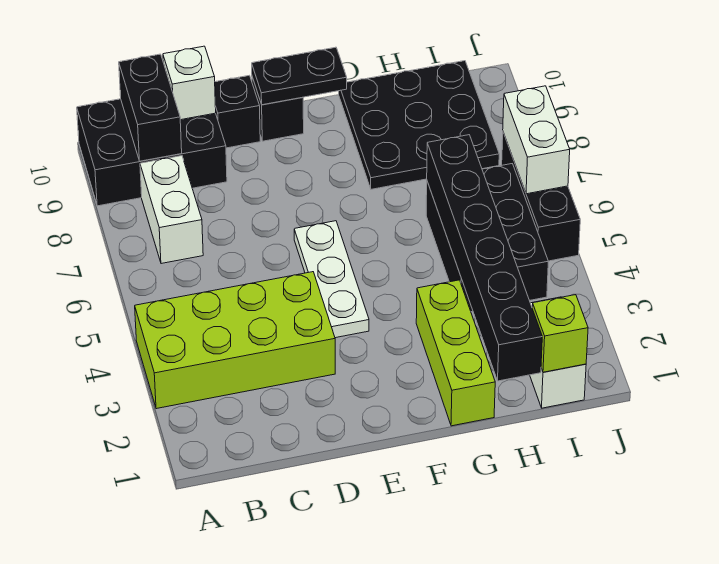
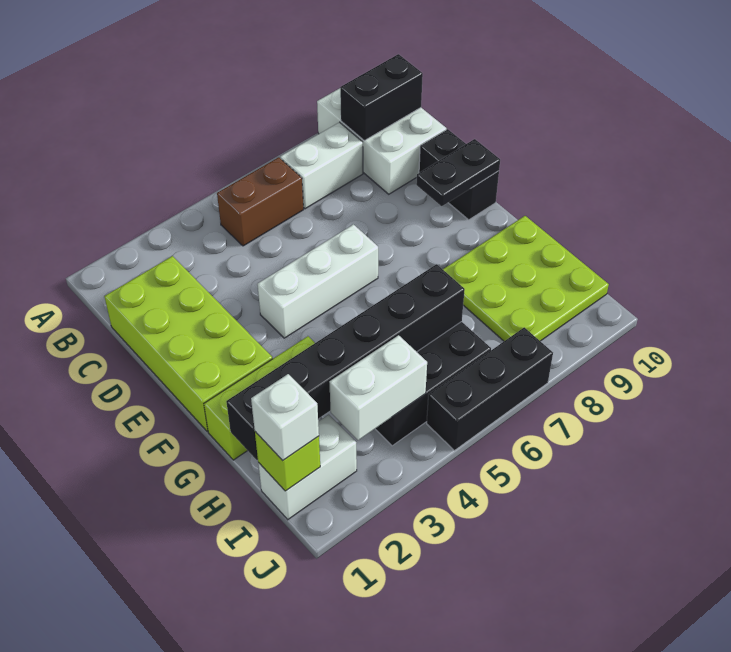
lime 2x4 brick [135,272,335,409] -> lime 2x4 brick moved to [104,256,272,431]
black 2x3 brick [77,99,227,206] -> white 2x3 brick [317,88,446,194]
none -> brown 1x2 brick [217,157,303,246]
white 1x1 brick [163,46,216,120] -> white 1x1 brick moved to [251,374,319,460]
white 1x3 plate [294,221,369,338] -> white 1x3 brick [257,224,378,338]
black 1x2 plate [252,47,347,105] -> black 1x2 plate turned to [416,139,500,206]
black 3x3 plate [339,61,499,189] -> lime 3x3 plate [443,216,609,341]
white 1x2 brick [503,86,570,194] -> white 1x2 brick moved to [329,335,427,440]

